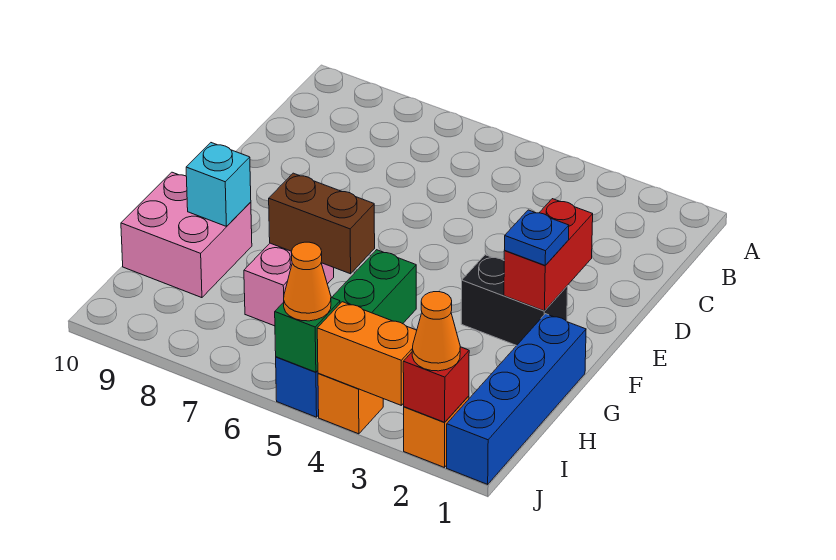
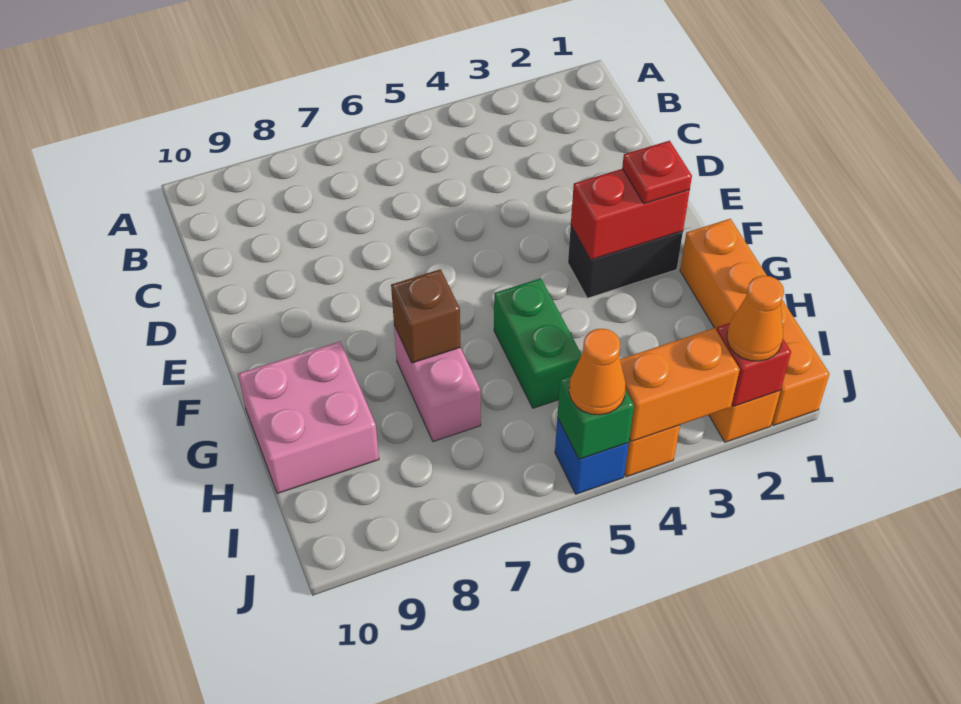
red 1x2 brick [504,199,593,311] -> red 1x2 brick turned to [571,169,690,260]
blue 1x1 plate [505,210,569,265] -> red 1x1 plate [622,141,692,204]
blue 1x4 brick [447,314,586,484] -> orange 1x4 brick [680,219,830,426]
brown 1x2 brick [269,173,375,274] -> brown 1x1 brick [391,269,461,363]
cyan 1x1 brick [186,143,251,226] -> none

